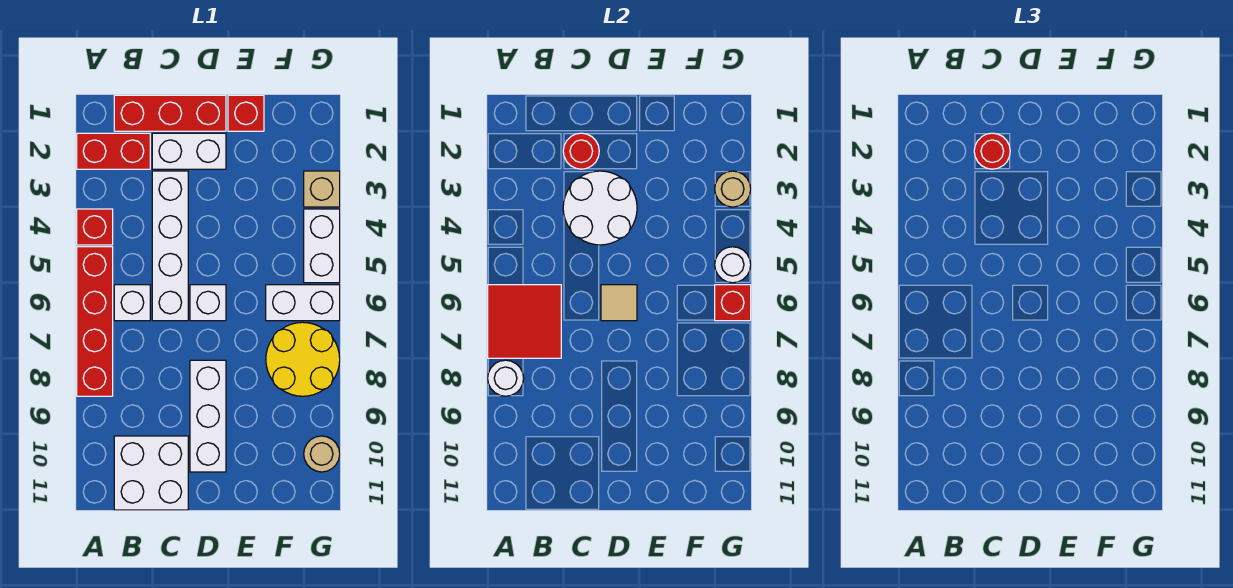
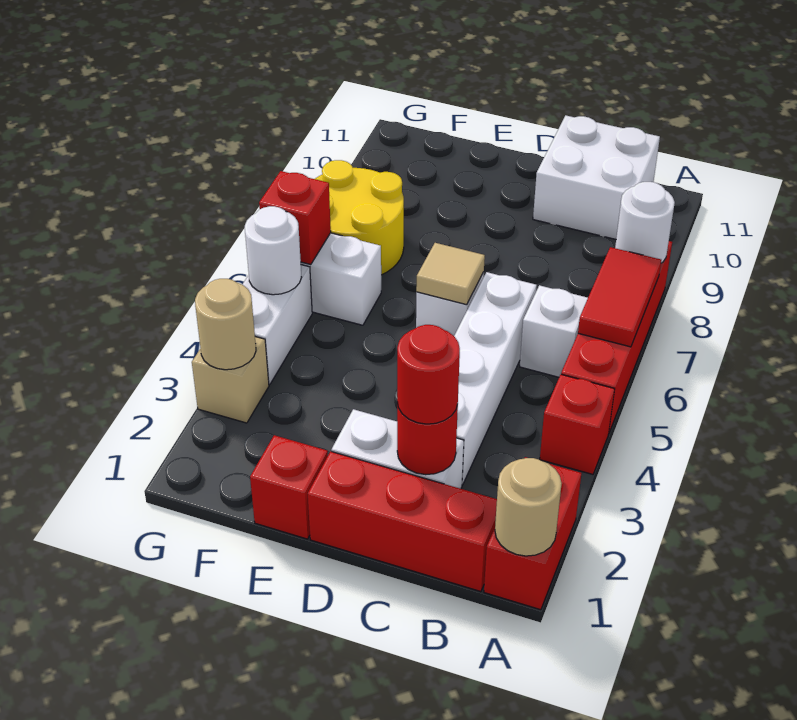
red 1x2 brick [77,133,150,169] -> red 1x2 brick turned to [484,457,581,610]
red 2x2 tile [488,285,561,358] -> red 1x2 tile [578,247,661,347]
white 2x2 round brick [563,171,637,245] -> none
white 1x3 brick [190,360,226,472] -> none
tan 1x1 round brick [304,436,340,472] -> tan 1x1 round brick moved to [495,458,562,556]

